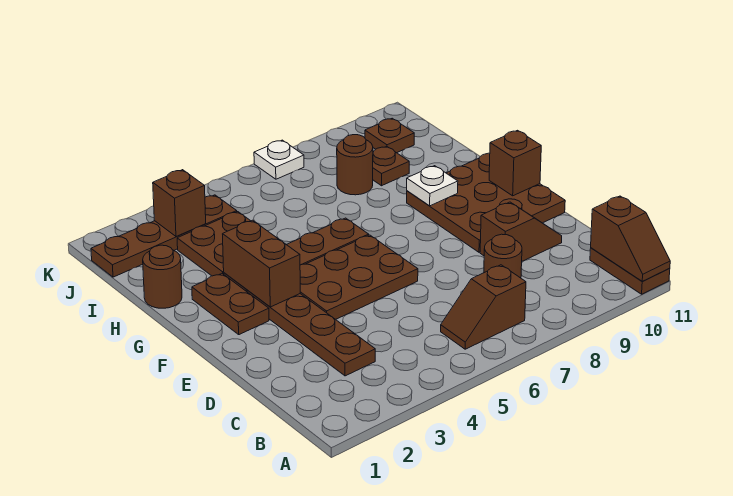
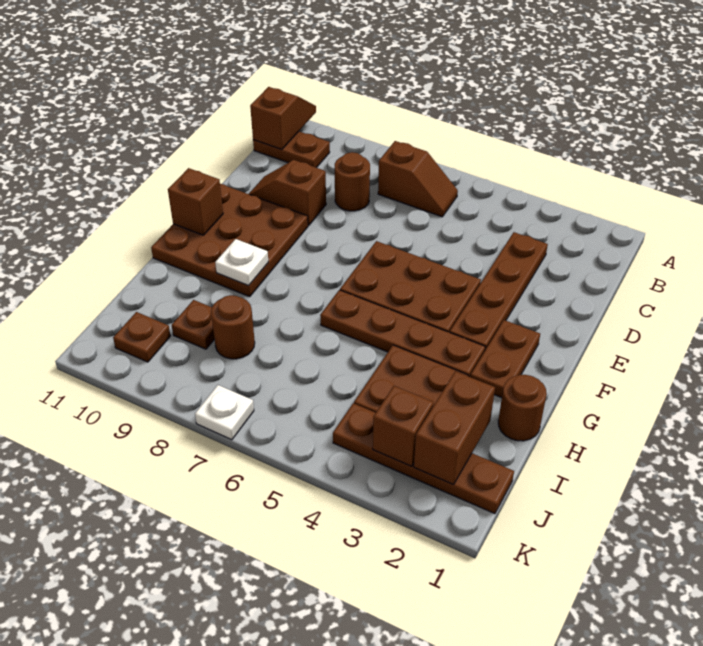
brown 1x2 plate [590,248,670,294] -> brown 1x2 plate turned to [253,131,330,168]
brown 1x2 brick [223,220,300,307] -> brown 1x2 brick moved to [414,371,495,484]

